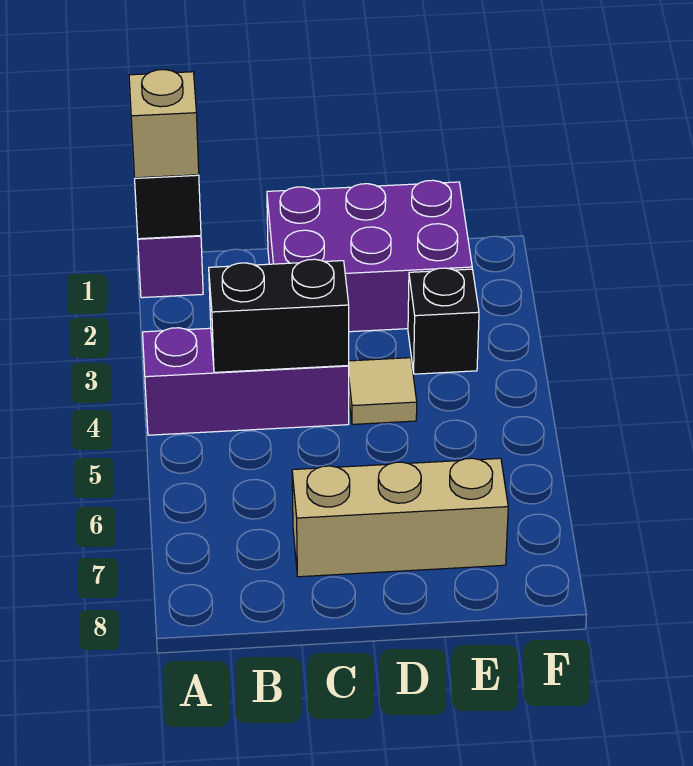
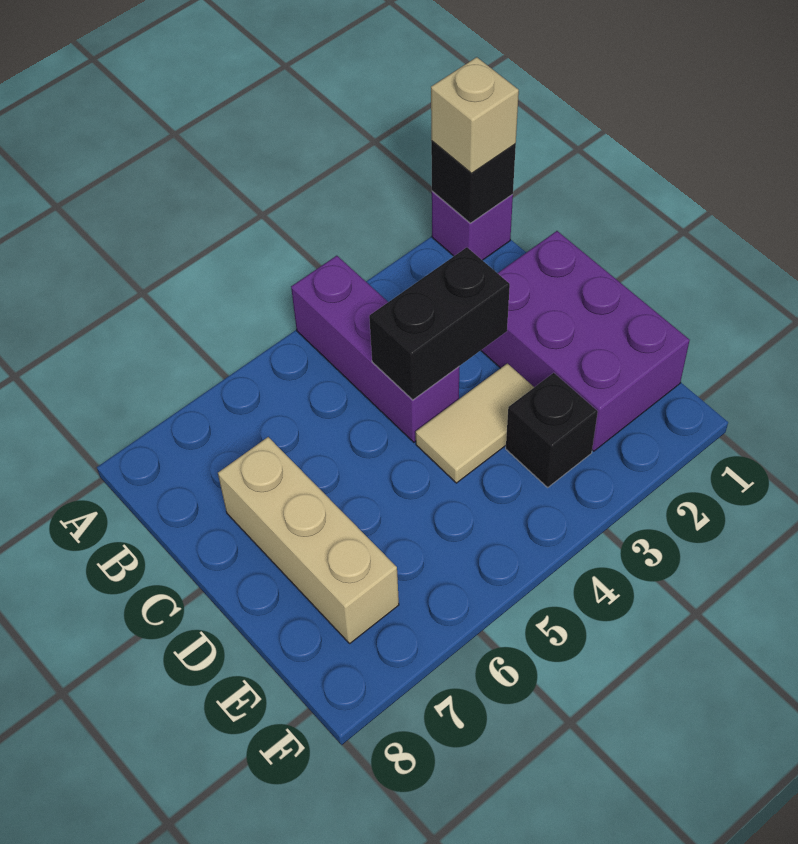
black 1x2 brick [209,259,349,372] -> black 1x2 brick turned to [369,247,510,400]
tan 1x1 tile [349,358,417,424] -> tan 1x2 tile [416,363,534,483]

